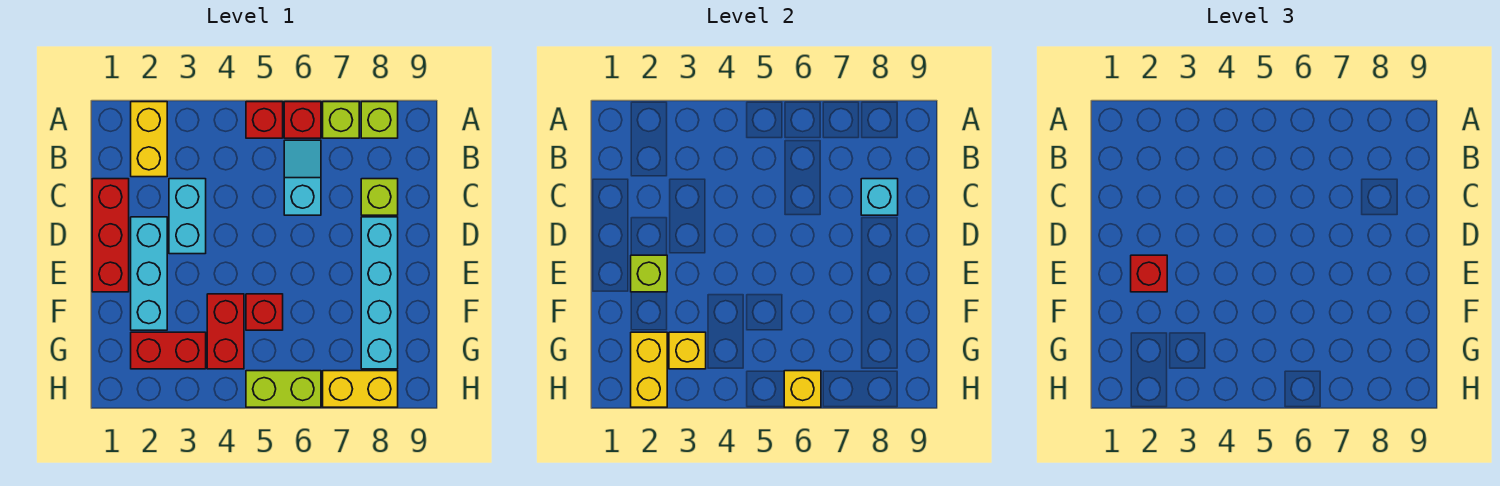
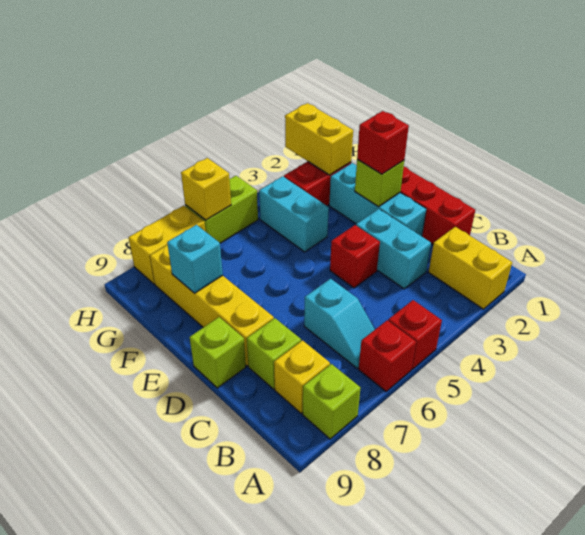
lime 1x1 brick [323,102,359,138] -> lime 1x1 brick moved to [190,317,246,388]
cyan 1x1 brick [861,179,898,215] -> cyan 1x1 brick moved to [167,225,223,293]
cyan 1x4 brick [361,217,398,369] -> yellow 1x4 brick [150,245,274,366]
red 1x2 brick [207,294,244,369] -> cyan 1x2 brick [259,176,329,252]
red 1x1 brick [246,294,283,330] -> red 1x1 brick moved to [330,225,380,288]
yellow 1x1 brick [669,332,706,369] -> yellow 1x1 brick moved to [274,340,330,413]

